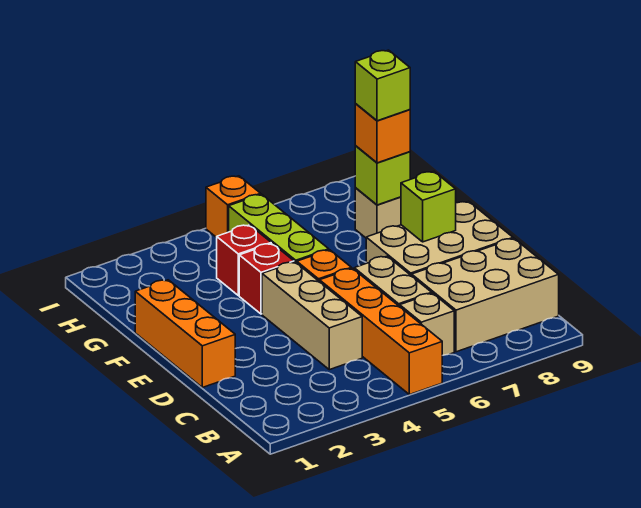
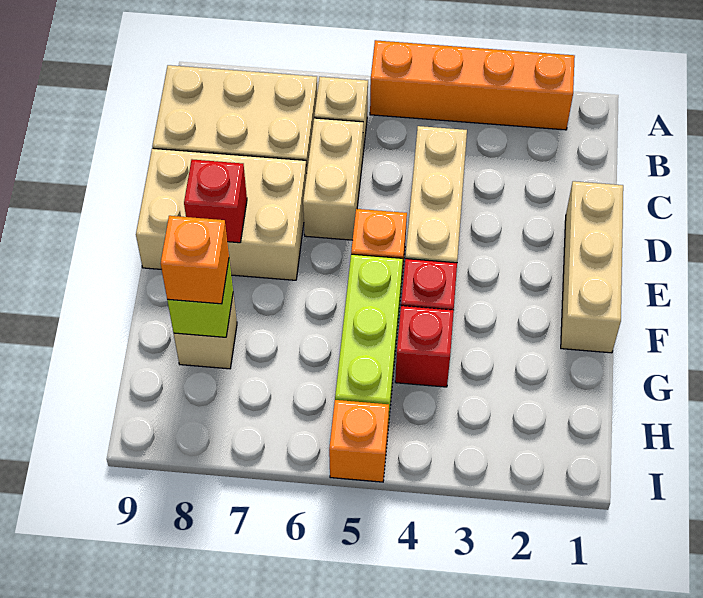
orange 1x4 brick [320,268,442,395] -> orange 1x4 brick turned to [370,40,575,130]
orange 1x3 brick [135,280,235,387] -> tan 1x3 brick [561,181,623,353]
lime 1x1 brick [401,171,456,242] -> red 1x1 brick [184,159,247,243]
lime 1x1 brick [355,50,410,121] -> none

